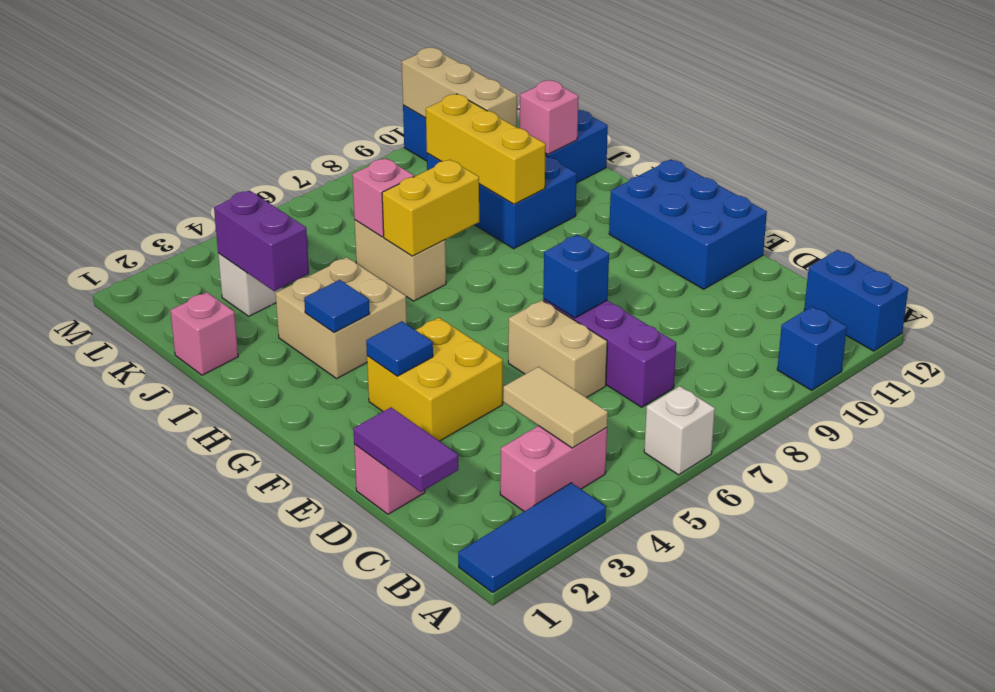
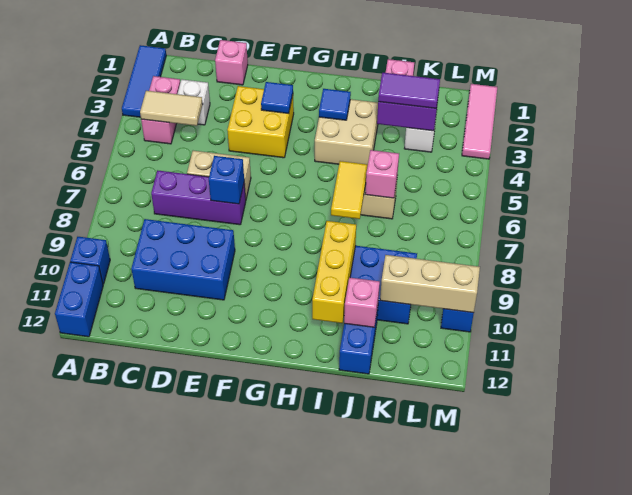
white 1x1 brick [644,386,715,475] -> white 1x1 brick moved to [178,79,210,125]
blue 1x2 brick [804,250,908,351] -> blue 1x2 brick turned to [55,262,103,337]
purple 1x2 tile [353,407,458,492] -> purple 1x2 tile moved to [378,73,440,108]
blue 2x3 brick [609,159,767,289] -> blue 2x3 brick moved to [131,219,235,300]
yellow 1x2 brick [382,160,479,256] -> yellow 1x2 tile [331,161,368,219]
yellow 1x3 brick [426,94,546,204] -> yellow 1x3 brick turned to [312,221,356,323]
none -> pink 1x3 tile [462,84,497,159]

